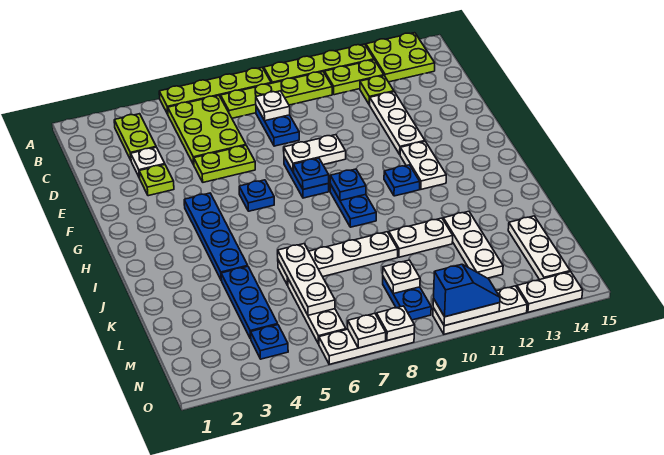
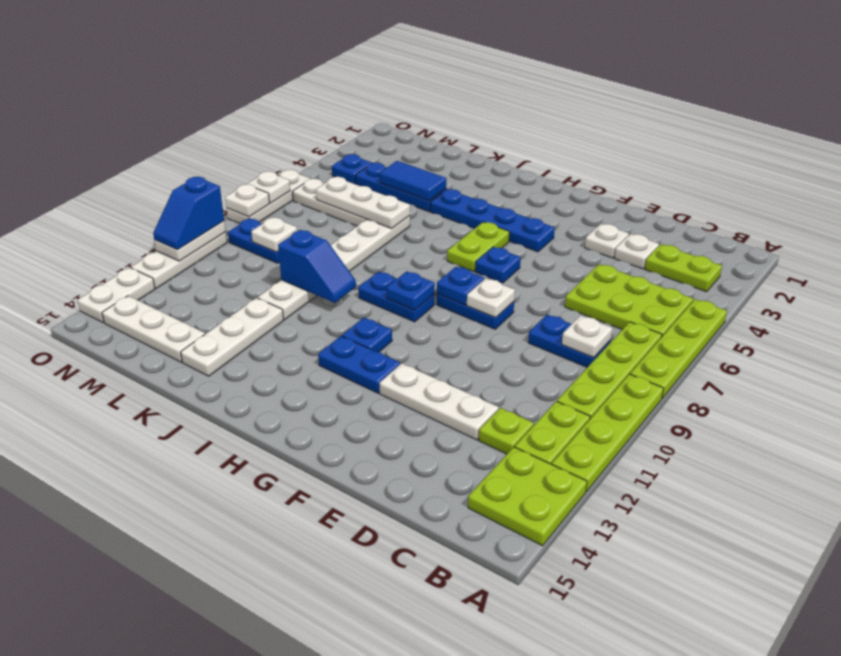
lime 1x1 plate [139,165,174,196] -> white 1x1 plate [585,224,629,258]
lime 1x2 plate [194,145,255,182] -> lime 1x2 plate moved to [447,222,509,272]
white 1x2 plate [283,135,346,172] -> white 1x1 plate [467,278,515,318]
white 1x2 plate [400,142,446,189] -> blue 1x2 plate [318,336,400,393]
none -> blue 1x2 slope [278,230,356,303]
none -> blue 1x2 tile [380,161,446,201]
white 1x3 plate [443,211,503,278] -> white 1x3 plate turned to [181,298,284,376]

